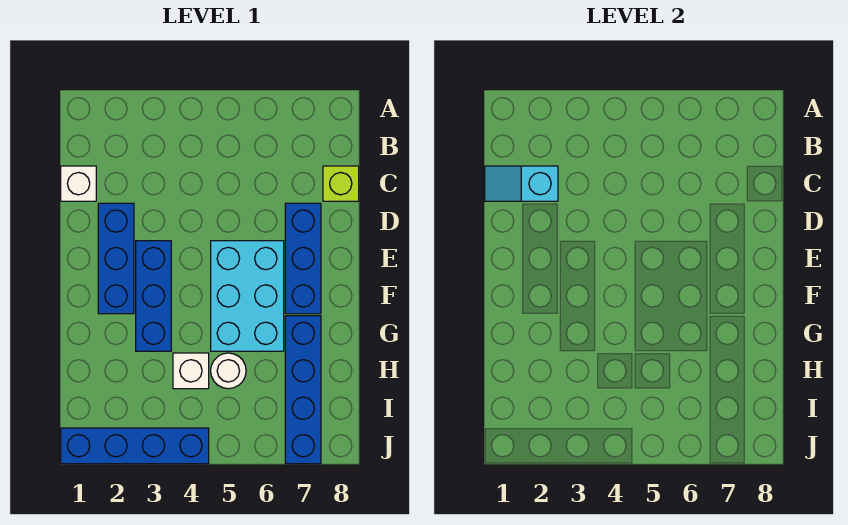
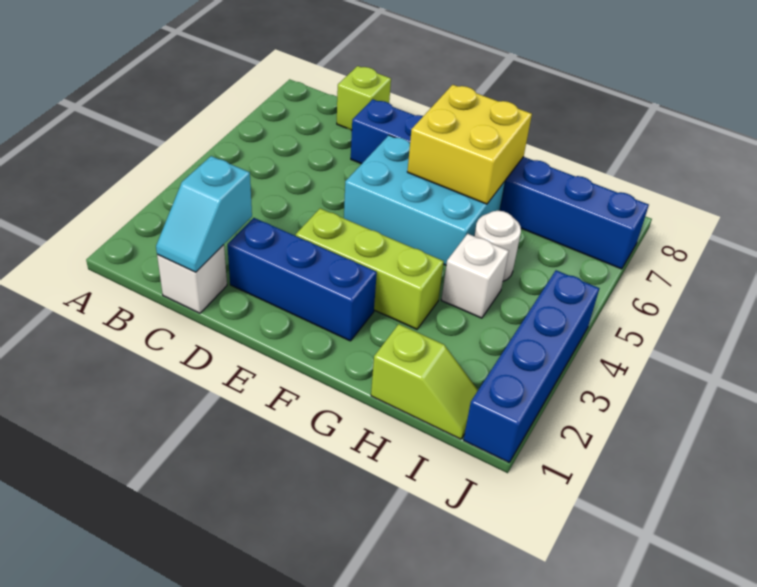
blue 1x3 brick [136,241,171,351] -> lime 1x3 brick [296,208,444,329]
none -> yellow 2x2 brick [407,85,532,204]
none -> lime 1x2 slope [371,324,478,439]

